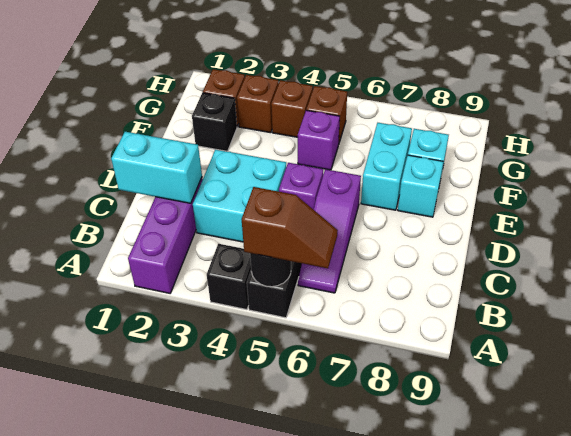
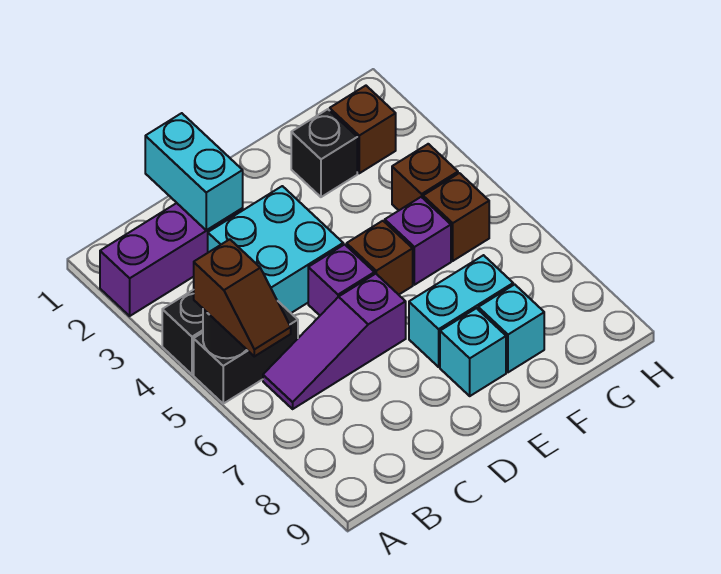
brown 1x1 brick [237,75,279,133] -> brown 1x1 brick moved to [347,221,413,295]

